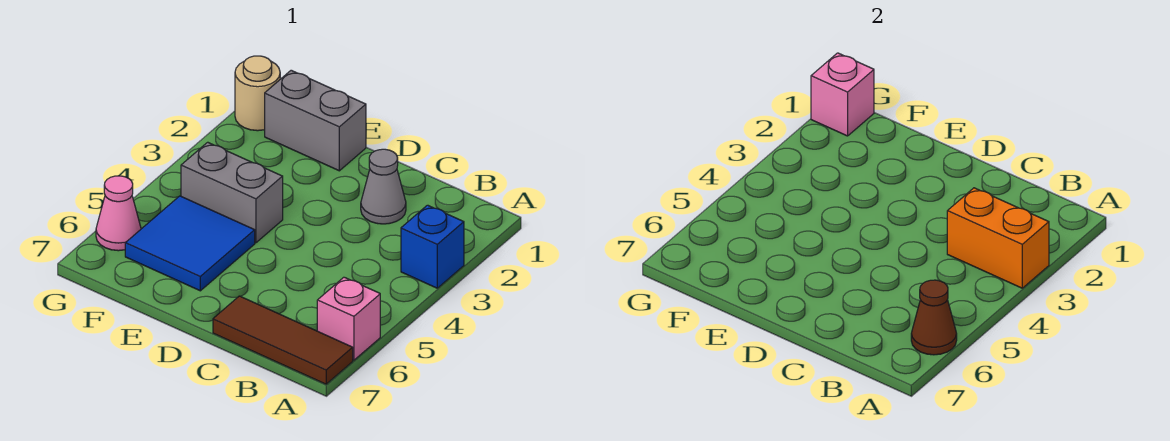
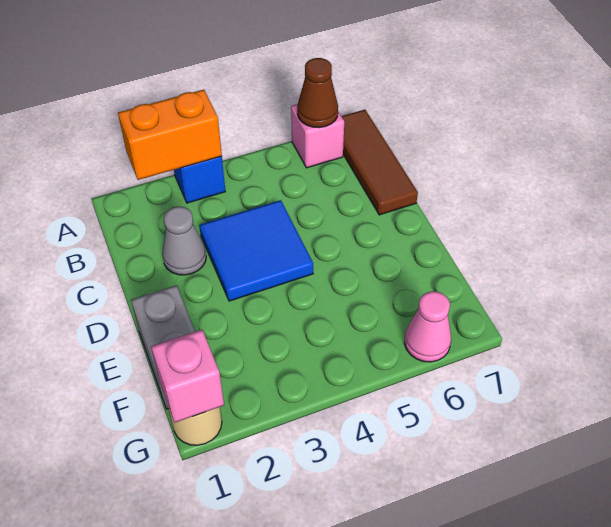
orange 1x2 brick [947,188,1049,288] -> orange 1x2 brick turned to [118,90,222,180]
grey 1x2 brick [181,142,283,243] -> none
blue 2x2 tile [125,196,255,291] -> blue 2x2 tile moved to [199,200,313,301]

